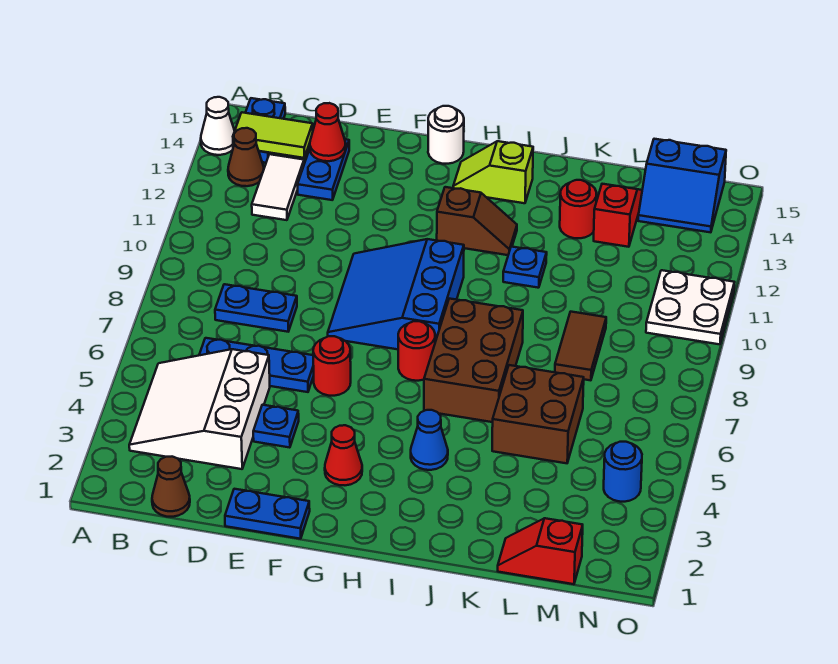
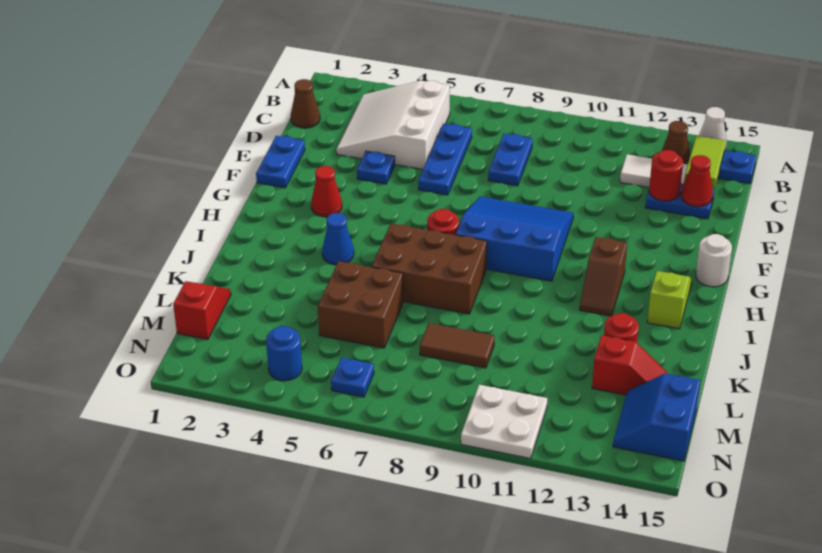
white 3x3 slope [129,349,270,469] -> white 3x3 slope turned to [336,81,450,169]
red 1x1 round brick [313,336,351,396] -> red 1x1 round brick moved to [649,150,683,201]
blue 1x1 plate [503,247,547,288] -> blue 1x1 plate moved to [331,358,374,397]

